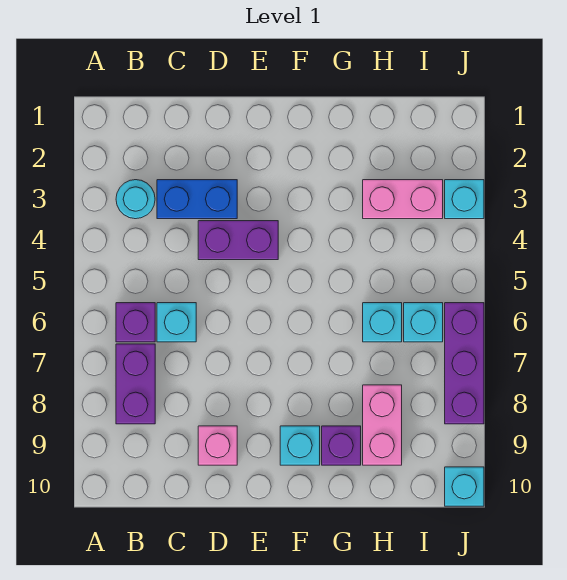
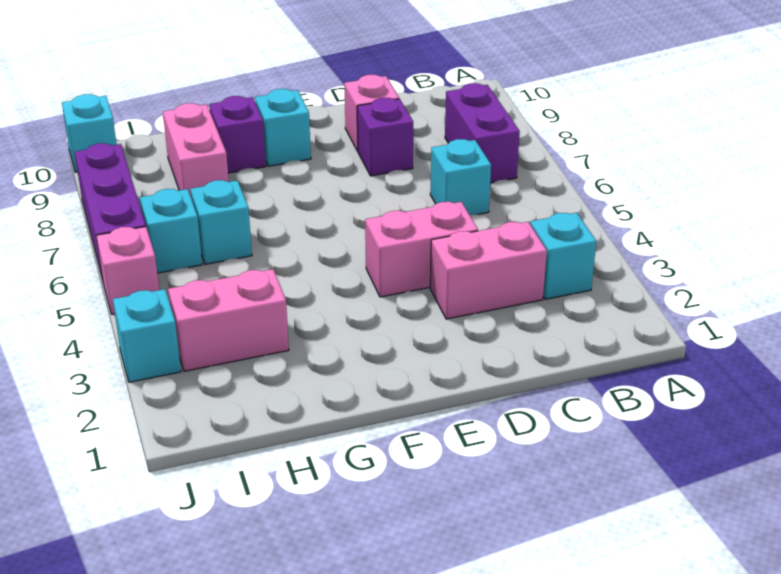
cyan 1x1 round brick [116,180,155,219] -> cyan 1x1 brick [530,213,596,299]
purple 1x1 brick [116,303,155,342] -> purple 1x1 brick moved to [357,98,413,176]
blue 1x2 brick [157,180,237,219] -> pink 1x2 brick [430,222,547,319]
purple 1x2 brick [198,221,278,260] -> pink 1x2 brick [365,202,478,297]
none -> pink 1x1 brick [96,227,159,314]

